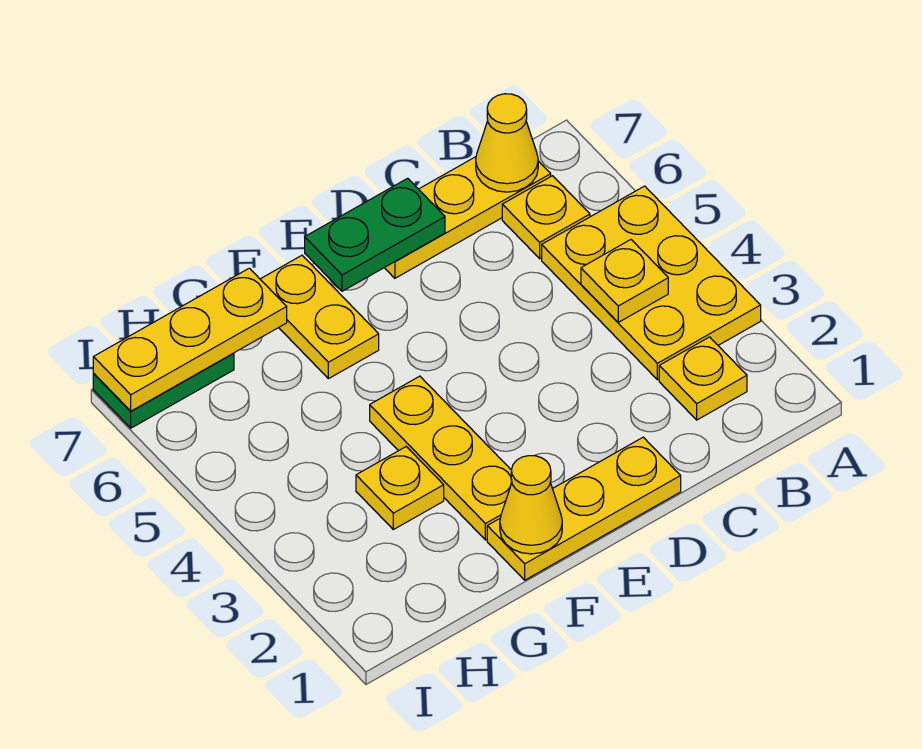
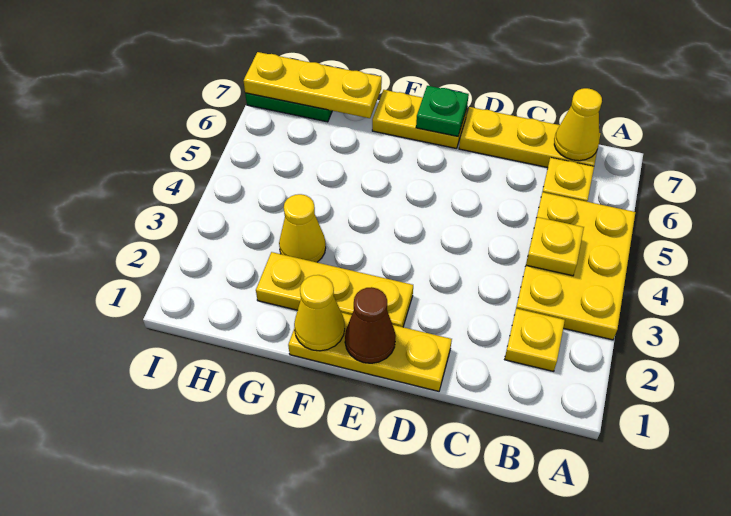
green 1x2 plate [305,178,445,291] -> green 1x1 plate [416,86,469,136]
none -> brown 1x1 cone [345,287,396,363]
yellow 1x3 plate [370,376,512,540] -> yellow 1x3 plate turned to [256,252,413,327]
yellow 1x2 plate [260,256,379,379] -> yellow 1x2 plate turned to [372,90,467,149]
yellow 1x1 plate [356,447,444,530] -> yellow 1x1 cone [279,194,326,262]

